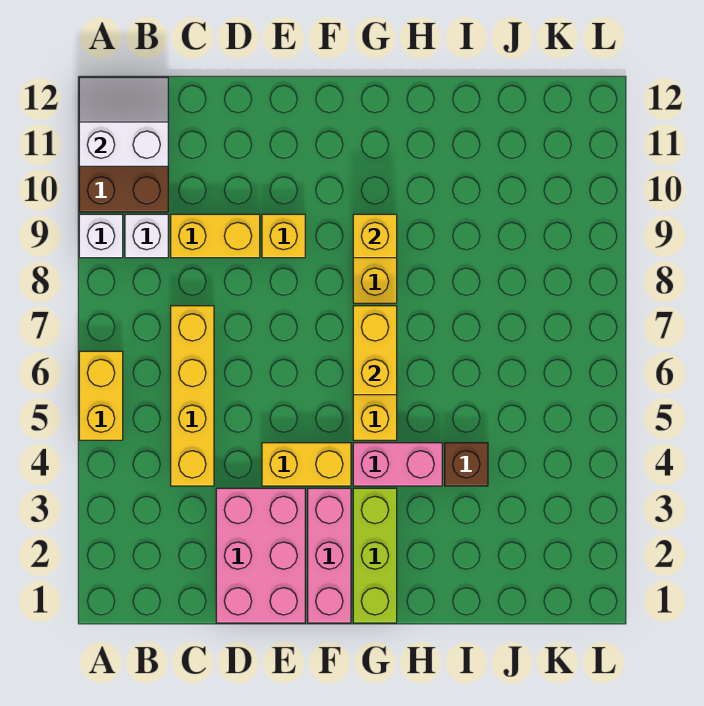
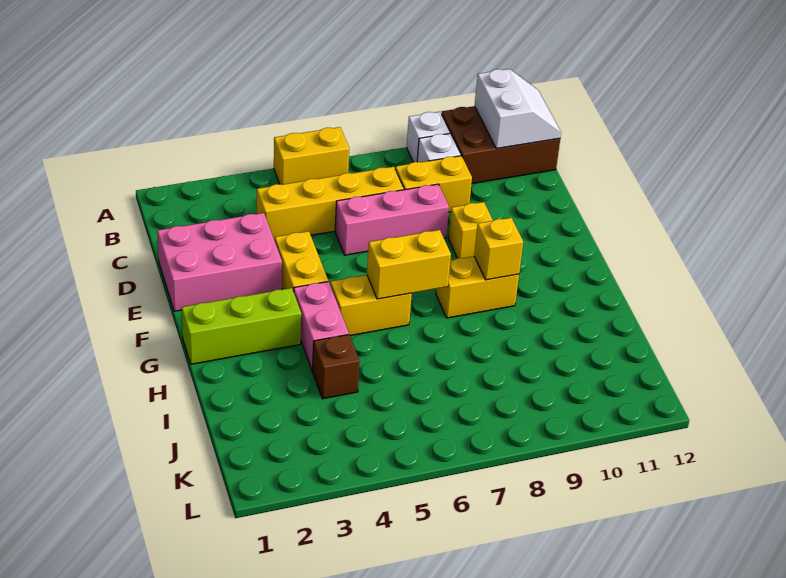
yellow 1x2 brick [171,214,260,258] -> yellow 1x2 brick turned to [395,156,472,212]
pink 1x3 brick [308,488,351,623] -> pink 1x3 brick moved to [335,184,449,255]

